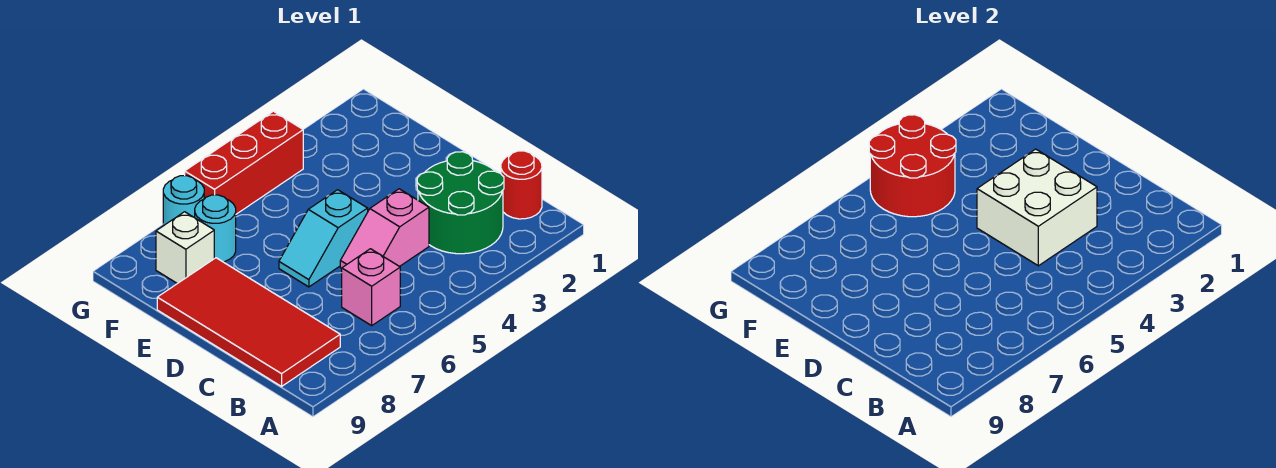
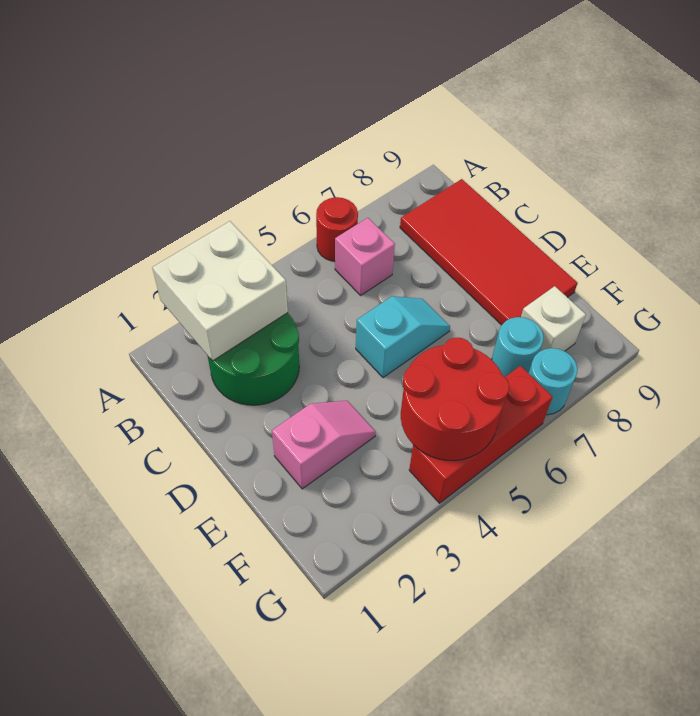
red 1x1 round brick [501,151,542,219] -> red 1x1 round brick moved to [316,197,358,261]
white 2x2 brick [977,149,1097,266] -> white 2x2 brick moved to [152,221,288,361]
pink 1x2 slope [340,189,429,268] -> pink 1x2 slope moved to [272,401,376,489]

